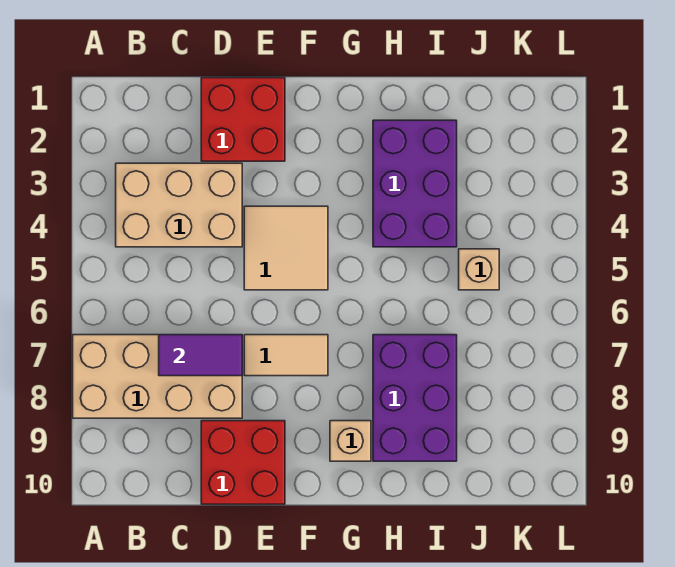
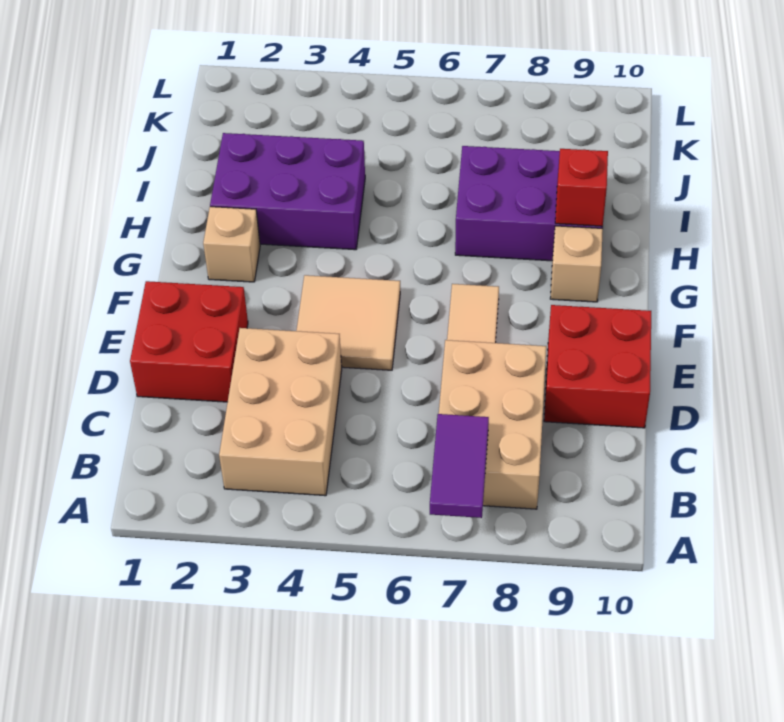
tan 2x4 brick [73,335,242,418] -> tan 2x3 brick [439,340,546,509]
purple 1x2 tile [159,335,242,376] -> purple 1x2 tile moved to [430,414,489,518]
none -> red 1x1 brick [555,149,608,226]
tan 1x1 brick [459,249,499,290] -> tan 1x1 brick moved to [203,207,260,282]

